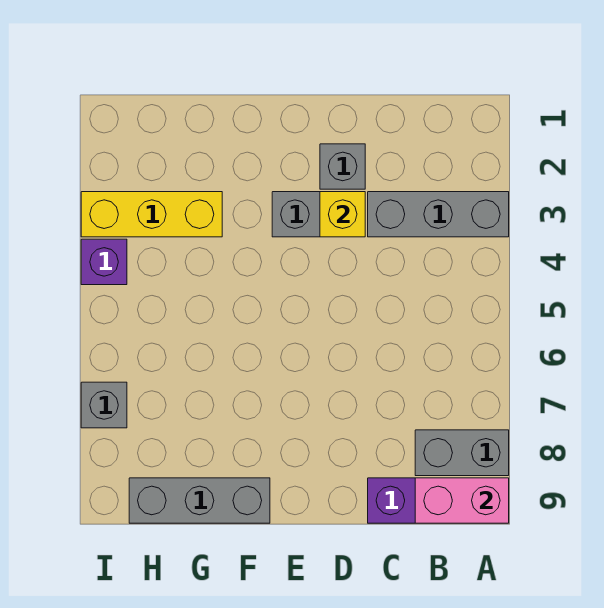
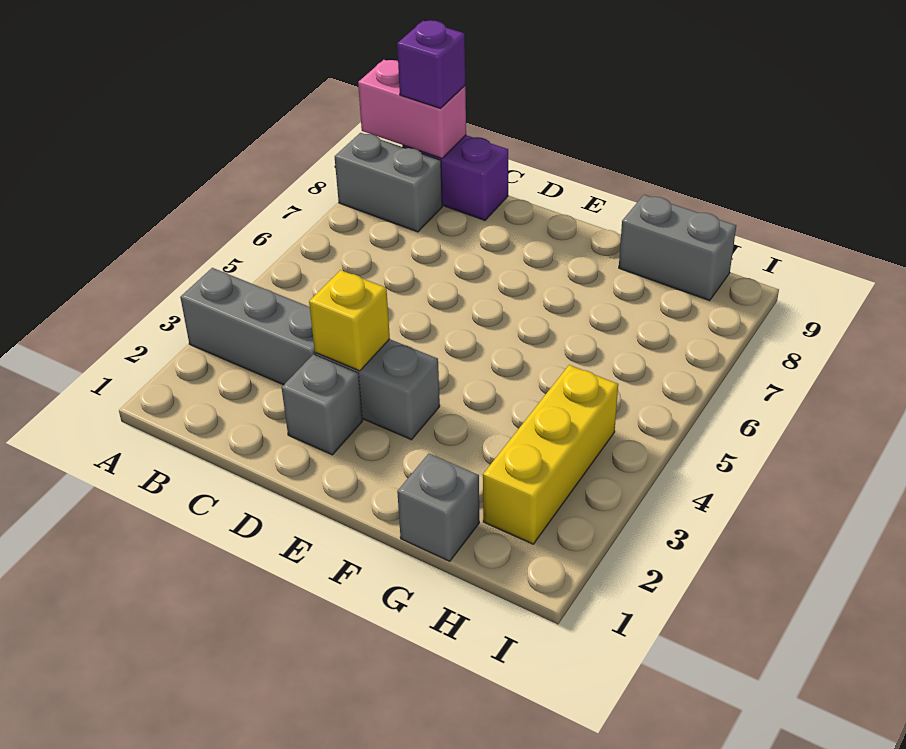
grey 1x3 brick [129,478,270,523] -> grey 1x2 brick [619,195,736,301]
yellow 1x3 brick [81,192,222,237] -> yellow 1x3 brick turned to [483,365,618,544]
purple 1x1 brick [81,239,127,285] -> purple 1x1 brick moved to [397,20,465,108]
grey 1x1 brick [81,382,127,428] -> grey 1x1 brick moved to [397,454,479,561]

